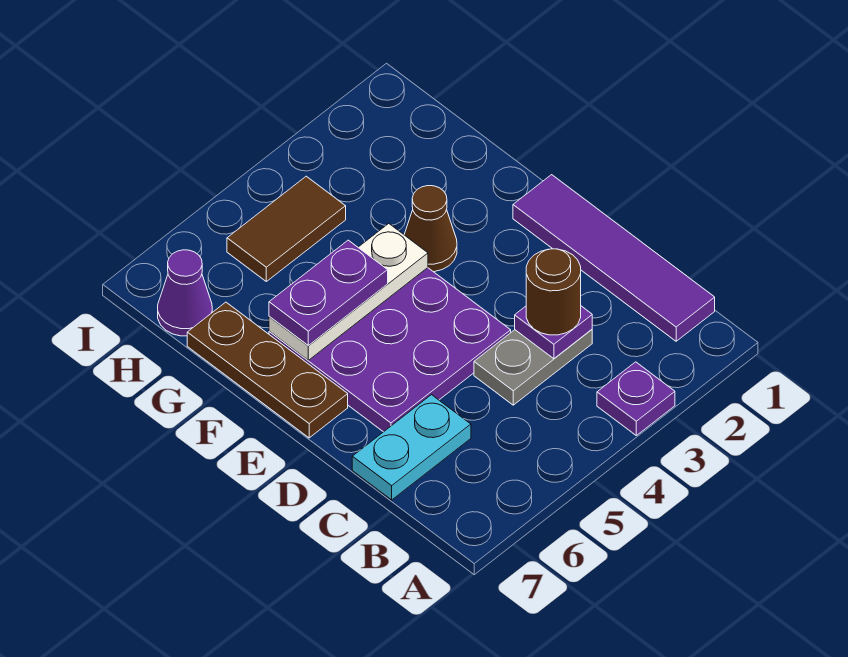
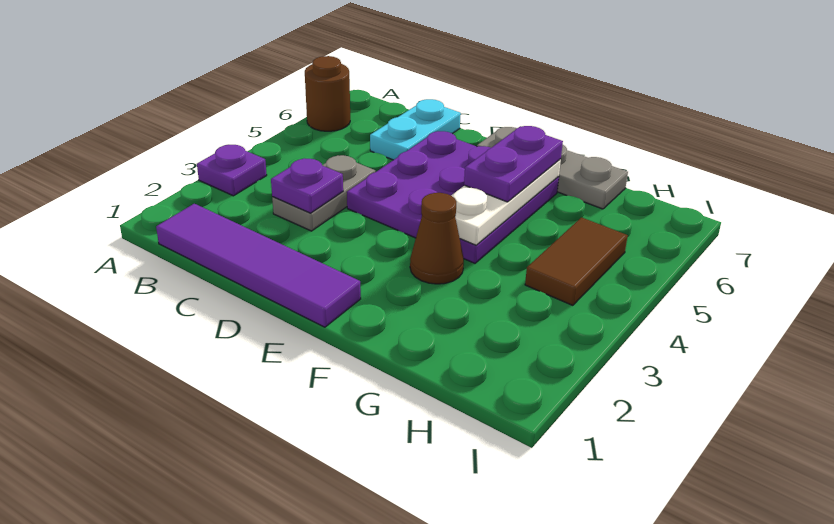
brown 1x1 round brick [526,249,581,335] -> brown 1x1 round brick moved to [305,56,350,131]
brown 1x3 plate [187,302,348,438] -> grey 1x3 plate [477,127,628,209]
purple 1x1 cone [158,250,212,336] -> none

